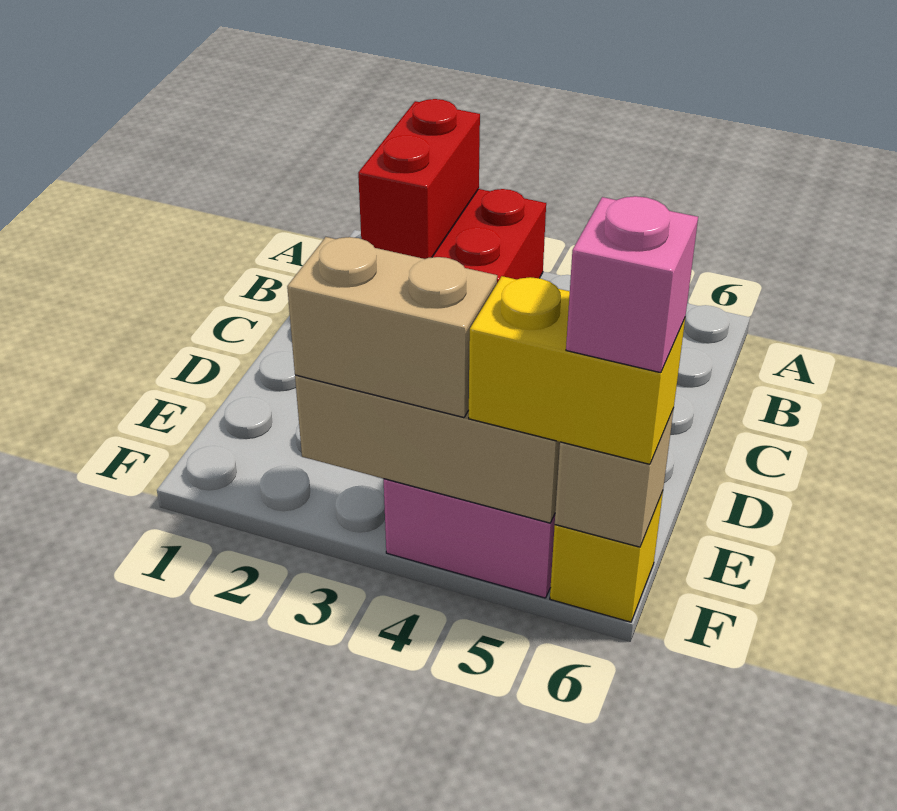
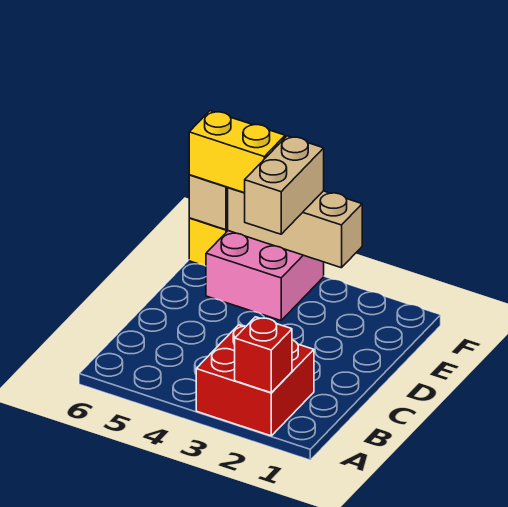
red 1x2 brick [358,99,480,259] -> red 1x1 brick [235,317,292,393]
tan 1x2 brick [287,237,497,418] -> tan 1x2 brick turned to [245,136,324,234]
pink 1x1 brick [566,196,698,373] -> none

